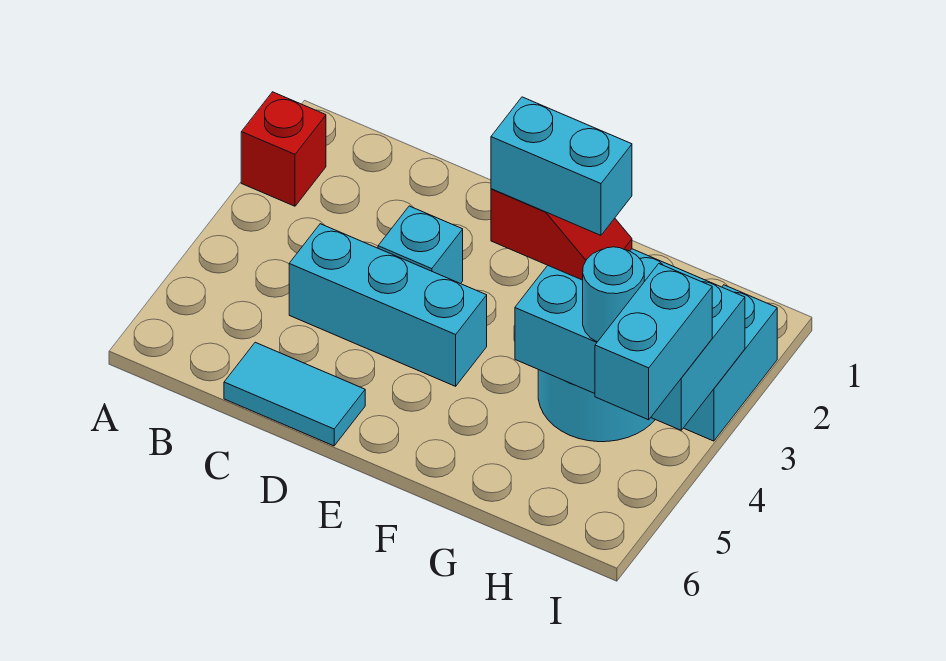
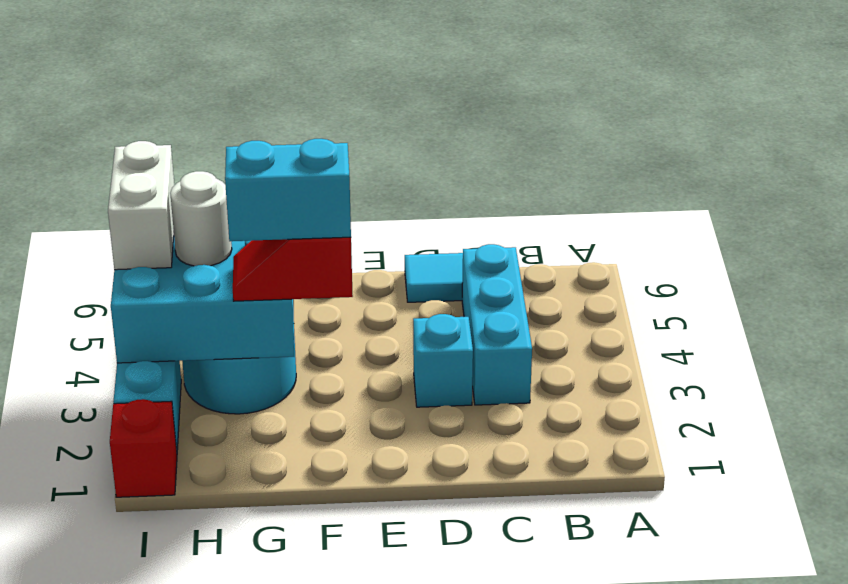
red 1x1 brick [241,92,326,206] -> red 1x1 brick moved to [110,399,177,497]
cyan 1x3 brick [289,224,487,386] -> cyan 1x3 brick turned to [462,244,532,405]
cyan 1x1 round brick [583,247,644,342] -> white 1x1 round brick [170,171,232,266]
cyan 1x2 brick [595,264,712,420] -> white 1x2 brick [108,141,174,270]

